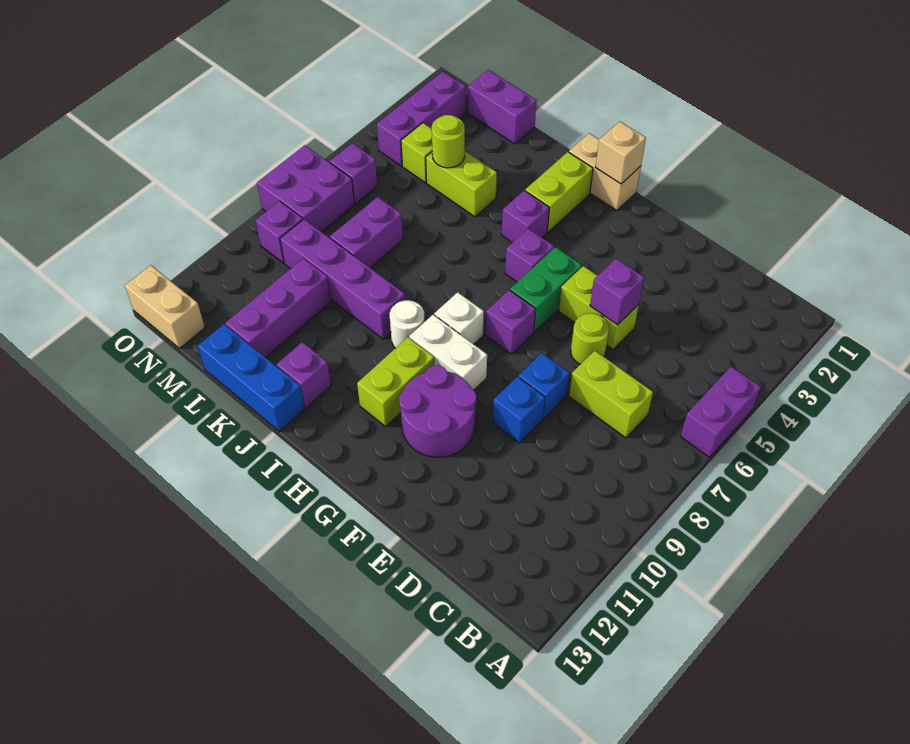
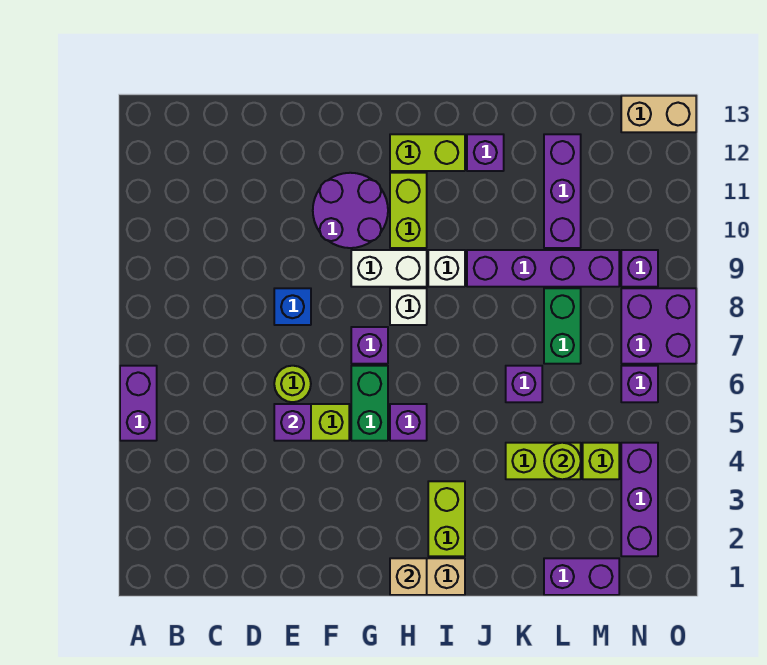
lime 1x2 brick [569,351,653,438] -> lime 1x2 brick moved to [390,134,465,171]
blue 1x1 brick [493,377,545,443] -> none
purple 1x1 brick [502,191,549,243] -> purple 1x1 brick moved to [506,366,542,402]
white 1x1 round brick [390,300,425,348] -> white 1x1 brick [428,250,465,287]
blue 1x3 brick [198,324,305,432] -> none
purple 1x2 brick [330,197,403,268] -> green 1x2 brick [544,288,581,364]

